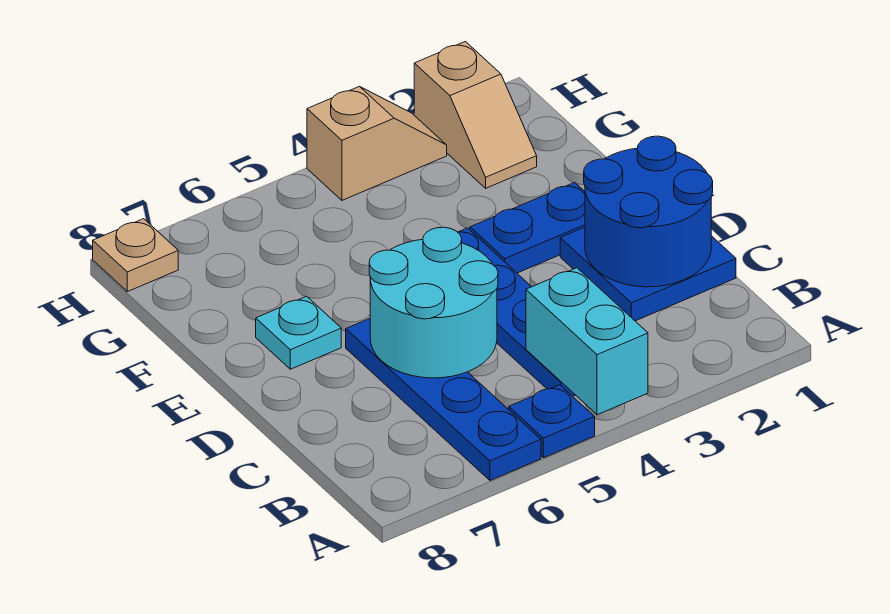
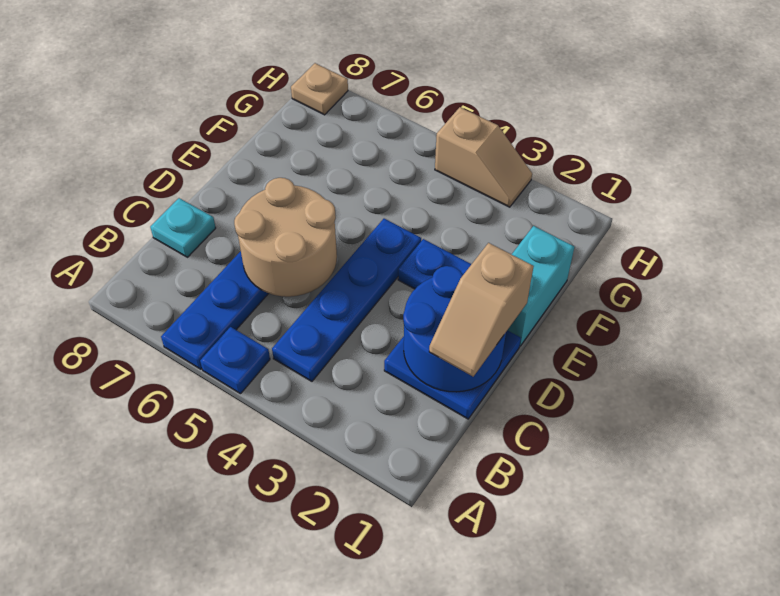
cyan 1x2 brick [526,268,648,415] -> cyan 1x2 brick moved to [508,226,574,346]
cyan 2x2 round brick [369,227,498,378] -> tan 2x2 round brick [234,178,337,297]
cyan 1x1 plate [256,296,341,369] -> cyan 1x1 plate moved to [150,198,216,257]
tan 1x2 slope [414,41,537,188] -> tan 1x2 slope moved to [429,243,534,376]

